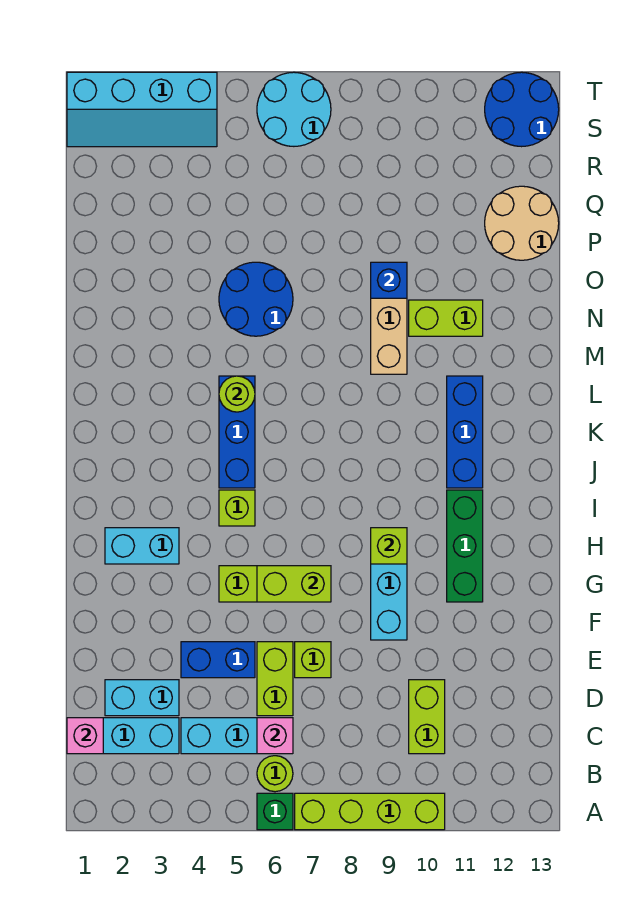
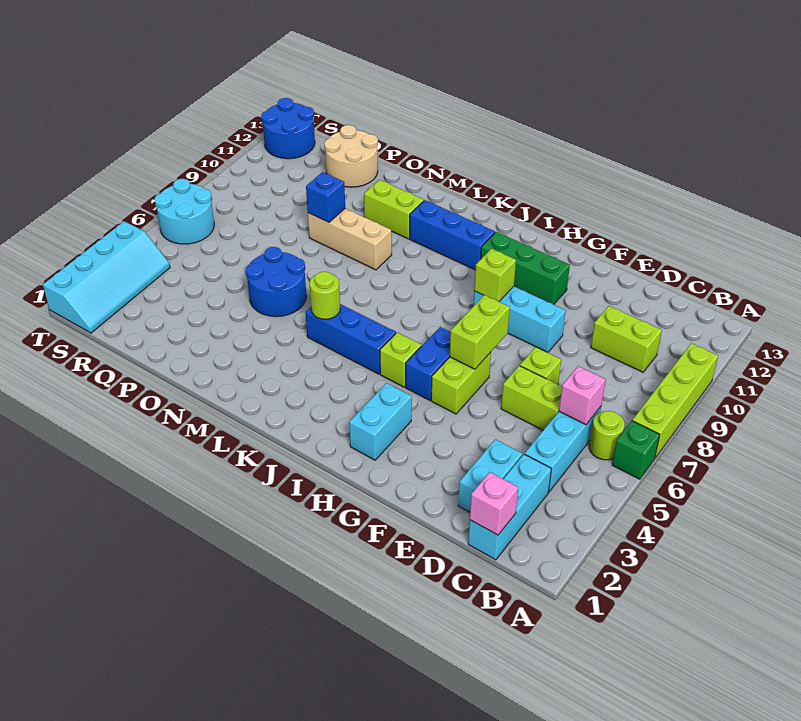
blue 1x2 brick [181,642,255,678] -> blue 1x2 brick moved to [406,327,451,400]
lime 1x2 brick [409,300,483,336] -> lime 1x2 brick turned to [364,180,424,239]

